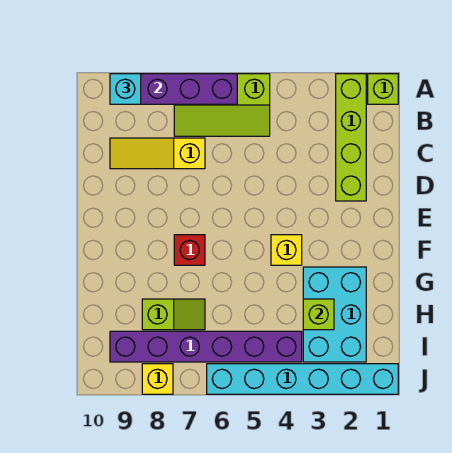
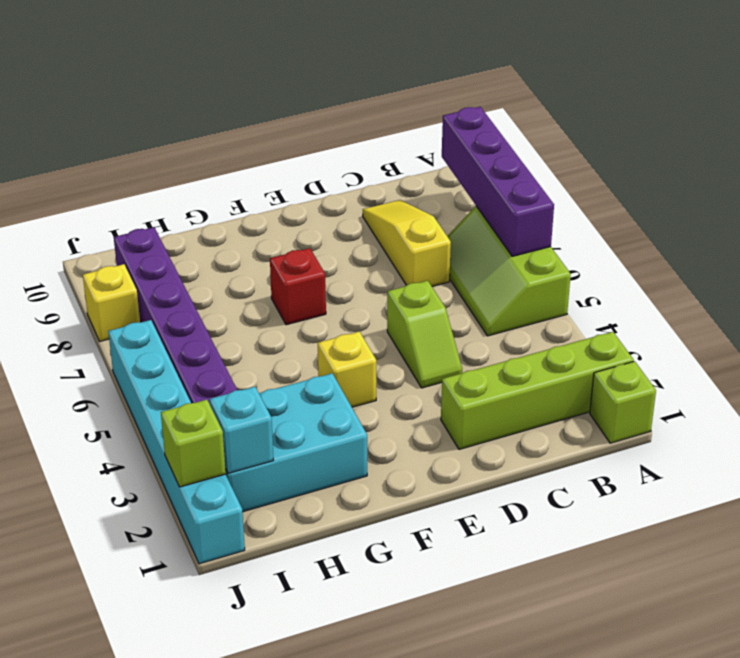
cyan 1x1 brick [110,74,141,104] -> cyan 1x1 brick moved to [210,387,273,473]
lime 1x1 brick [303,299,334,330] -> lime 1x1 brick moved to [161,400,226,487]
lime 1x2 slope [142,299,205,330] -> lime 1x2 slope moved to [387,281,462,388]

